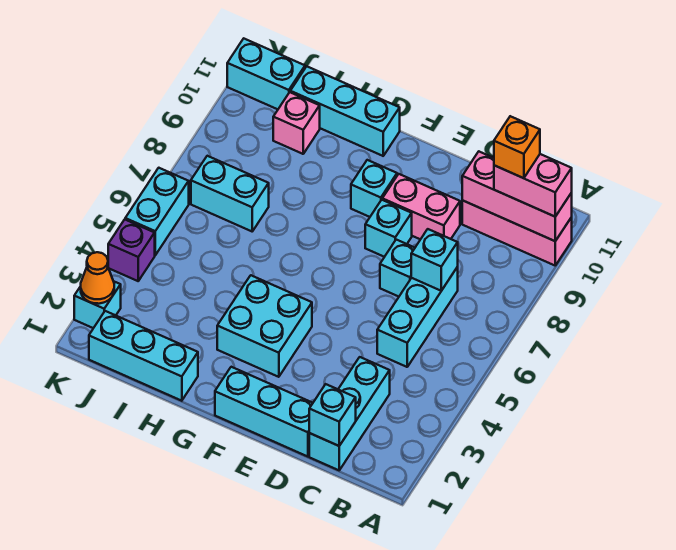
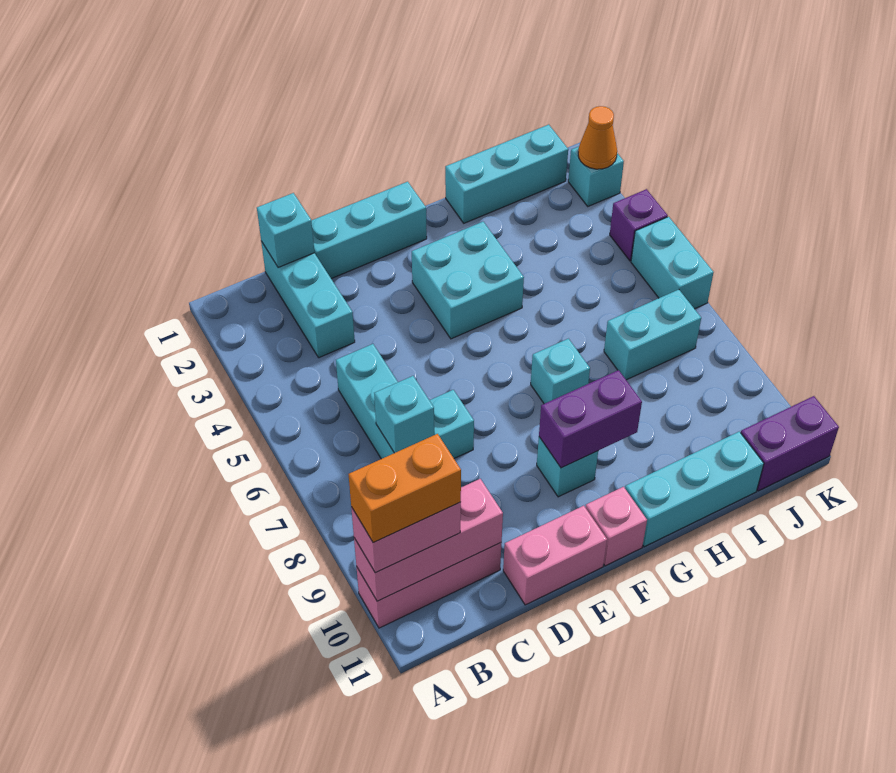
orange 1x1 brick [494,116,540,178] -> orange 1x2 brick [348,434,461,543]
pink 1x2 brick [382,174,460,239] -> pink 1x2 brick moved to [503,506,607,605]
cyan 1x1 brick [365,200,412,257] -> cyan 1x1 brick moved to [531,339,590,404]
none -> purple 1x2 brick [539,370,642,468]
pink 1x1 brick [273,92,320,154] -> pink 1x1 brick moved to [585,487,647,566]
cyan 1x2 brick [227,39,305,109] -> purple 1x2 brick [741,396,839,491]

